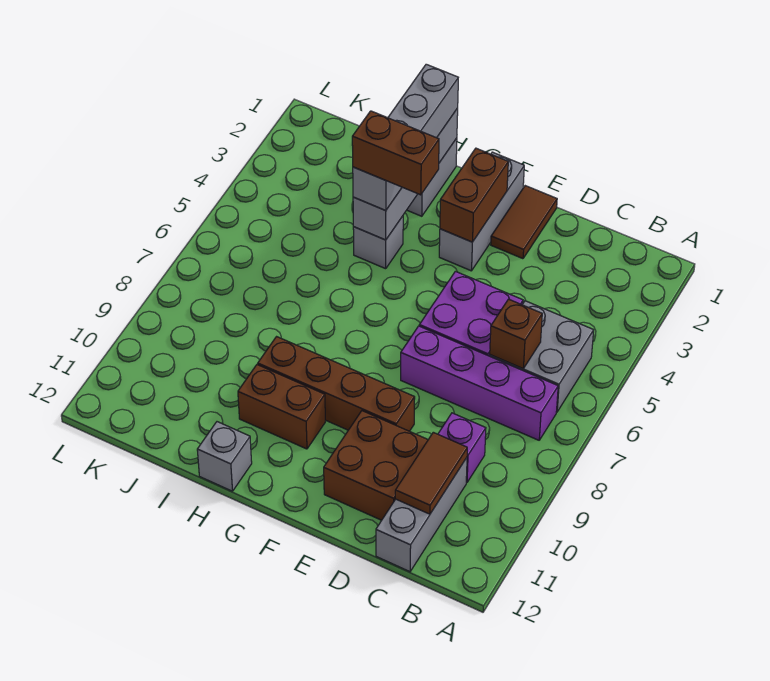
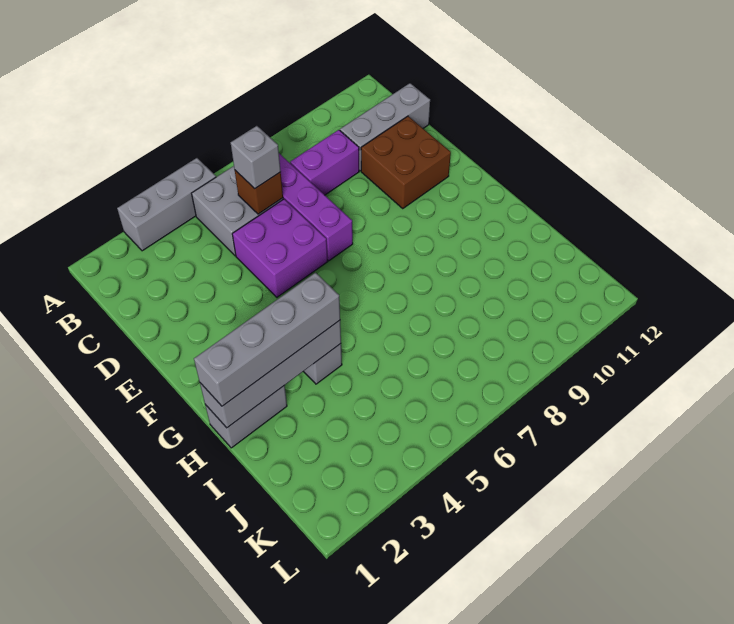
purple 1x1 brick [438,413,486,483] -> purple 1x2 brick [290,130,359,195]
brown 1x2 tile [395,432,467,514] -> none
brown 1x2 tile [491,186,557,259] -> none
brown 1x4 brick [258,337,415,431] -> none
grey 1x3 brick [439,152,524,271] -> grey 1x3 brick moved to [117,158,216,251]
brown 1x2 brick [440,148,508,242] -> none
brown 1x2 brick [352,111,439,195] -> none
brown 1x2 brick [238,365,325,449] -> none
grey 1x1 brick [197,422,252,491] -> grey 1x1 brick moved to [231,126,281,189]

